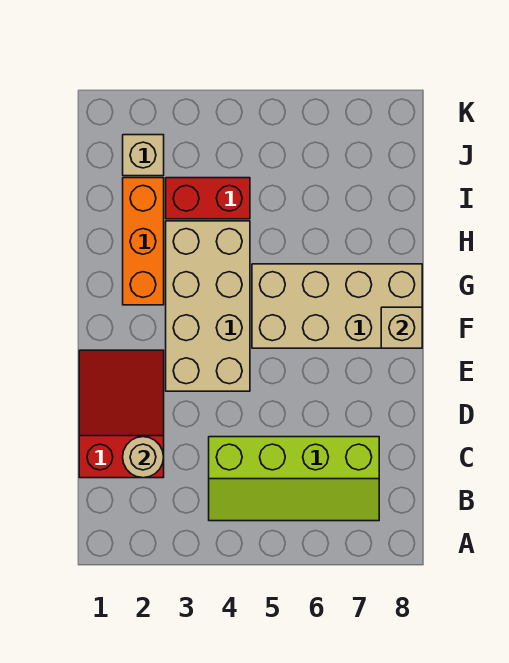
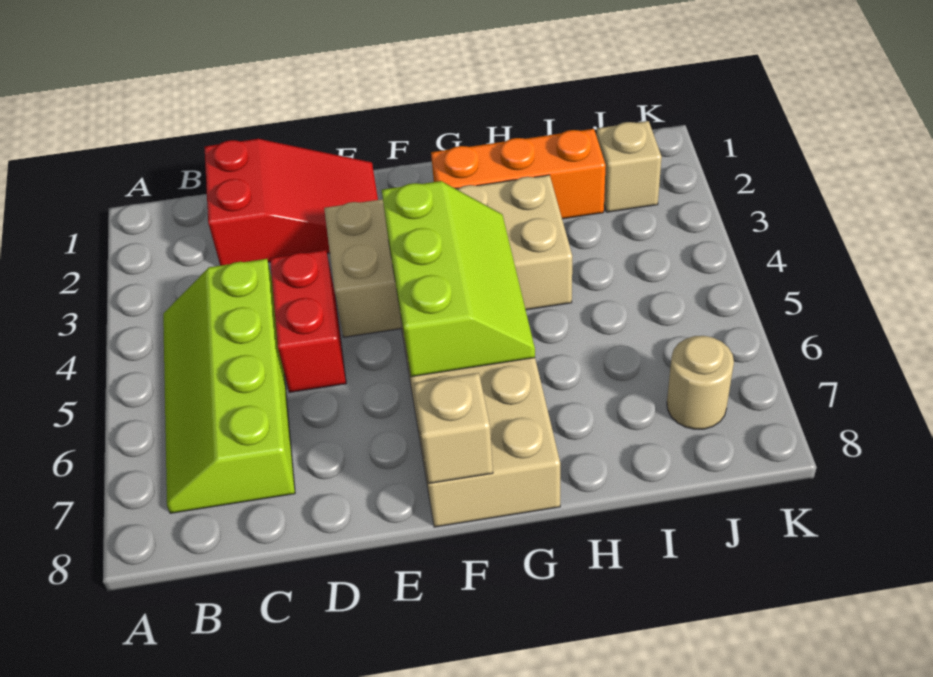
tan 1x1 round brick [123,437,164,478] -> tan 1x1 round brick moved to [667,336,734,429]
none -> lime 2x3 slope [382,181,535,377]
red 1x2 brick [166,178,250,219] -> red 1x2 brick moved to [270,250,346,393]

